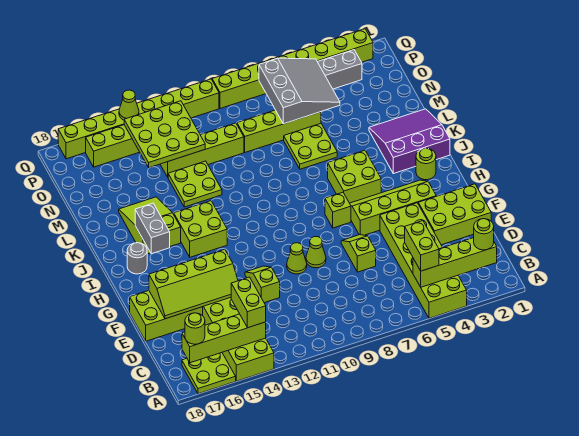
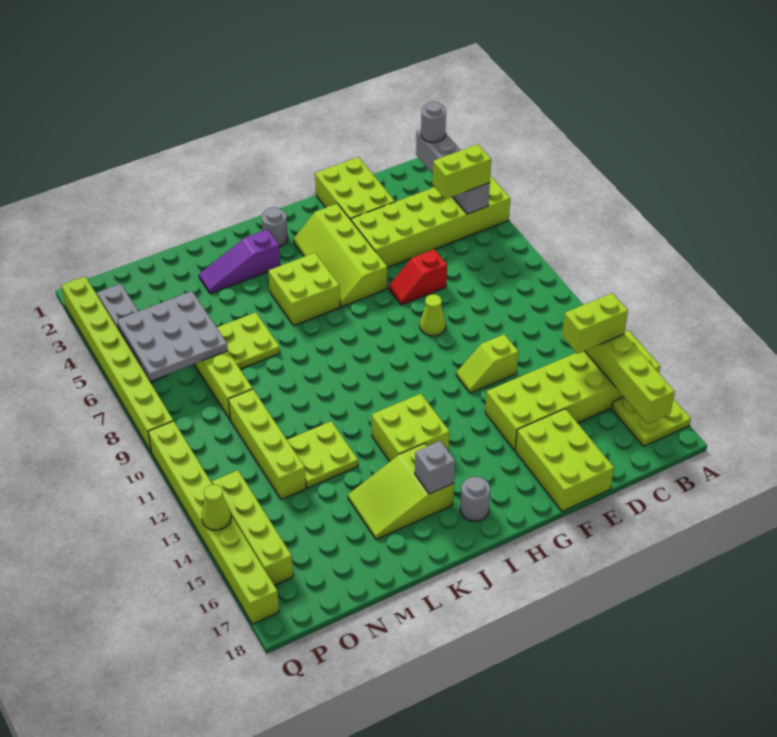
lime 1x4 brick [413,238,497,287] -> grey 1x4 brick [416,130,490,214]
lime 1x1 round brick [474,219,494,250] -> grey 1x1 round brick [421,101,446,142]
lime 1x1 round brick [185,313,205,344] -> none
lime 1x2 slope [341,235,376,272] -> red 1x2 slope [389,249,447,305]
lime 2x4 slope [149,249,238,319] -> none
lime 1x1 cone [287,243,307,274] -> none
lime 1x1 brick [325,192,351,228] -> none
lime 1x1 round brick [416,148,436,180] -> grey 1x1 round brick [262,207,288,247]
grey 1x2 brick [135,203,170,254] -> grey 1x1 brick [415,441,455,494]
purple 3x3 slope [369,109,450,174] -> purple 1x3 slope [199,229,280,294]
grey 3x3 slope [259,58,340,124] -> grey 3x3 plate [117,291,228,381]
lime 3x3 plate [124,101,205,168] -> none

